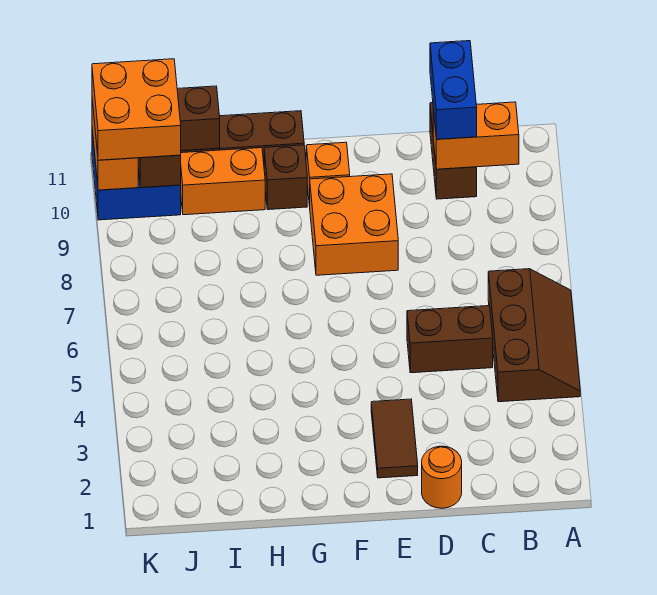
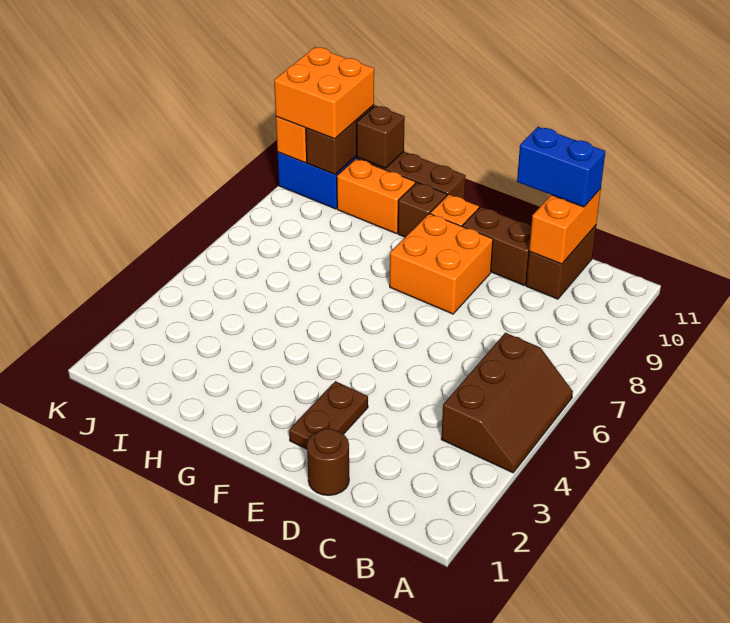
orange 1x2 brick [433,102,519,169] -> orange 1x2 brick turned to [529,189,601,264]
brown 1x2 brick [407,306,493,373] -> brown 1x2 brick moved to [462,207,531,285]
blue 1x2 brick [430,41,477,139] -> blue 1x2 brick turned to [517,127,605,207]
orange 1x1 round brick [422,446,462,508] -> brown 1x1 round brick [307,429,349,495]
brown 1x2 tile [371,399,418,478] -> brown 1x2 plate [289,381,368,449]

